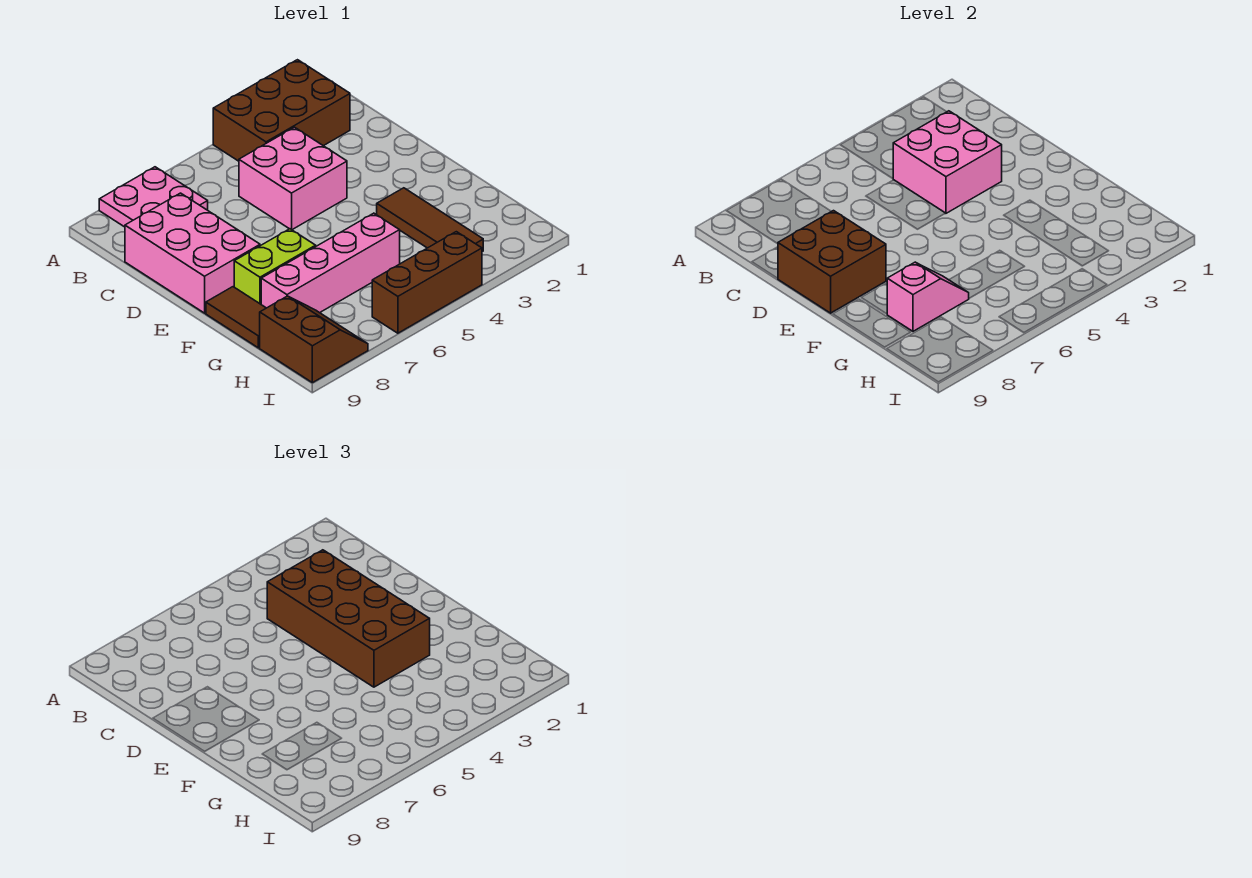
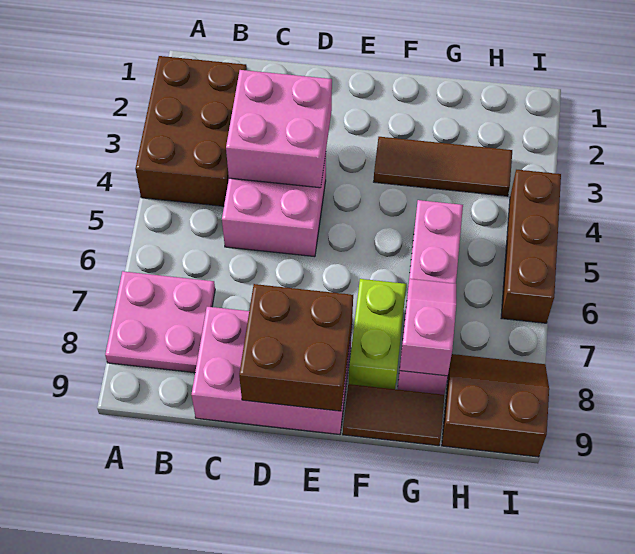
brown 2x4 brick [267,550,430,687] -> none

